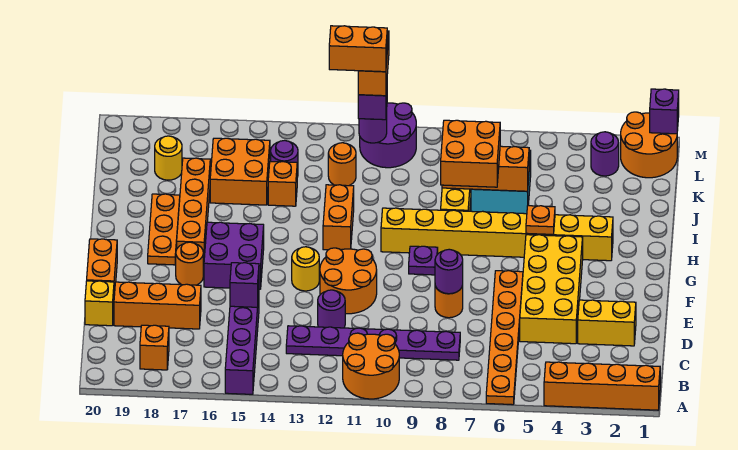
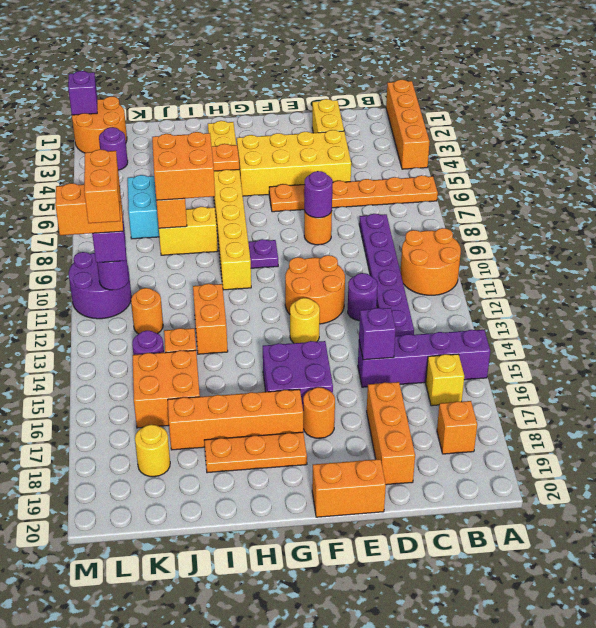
yellow 1x1 brick [85,281,114,326] -> yellow 1x1 brick moved to [426,354,464,406]
orange 1x2 brick [323,185,354,250] -> orange 1x2 brick turned to [193,284,228,354]

